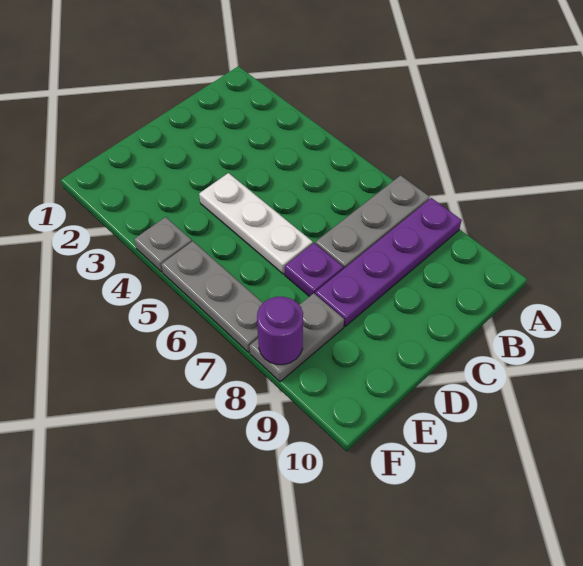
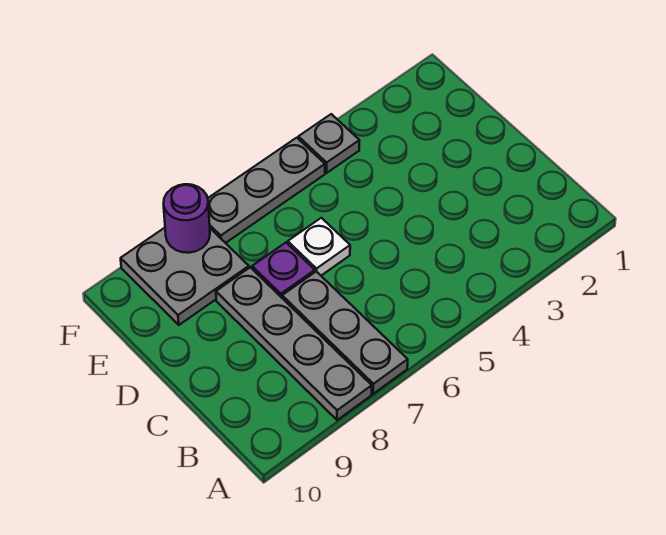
purple 1x4 plate [315,198,462,327] -> grey 1x4 plate [216,267,372,420]
white 1x3 plate [199,173,313,274] -> white 1x1 plate [288,218,350,276]
grey 1x2 plate [250,293,344,382] -> grey 2x2 plate [121,228,249,325]

